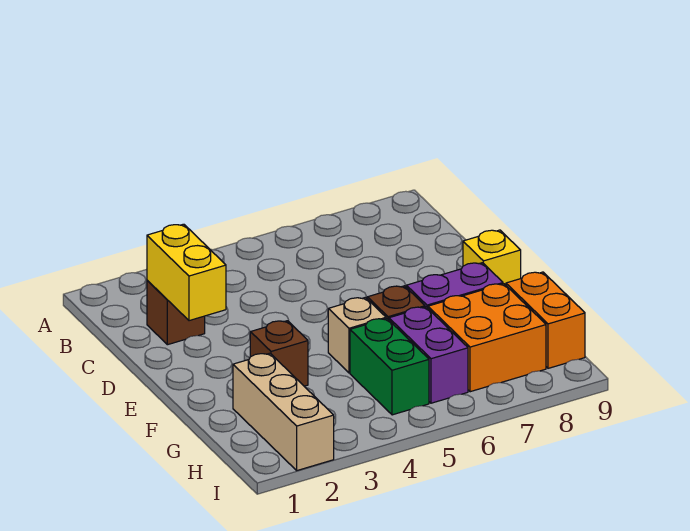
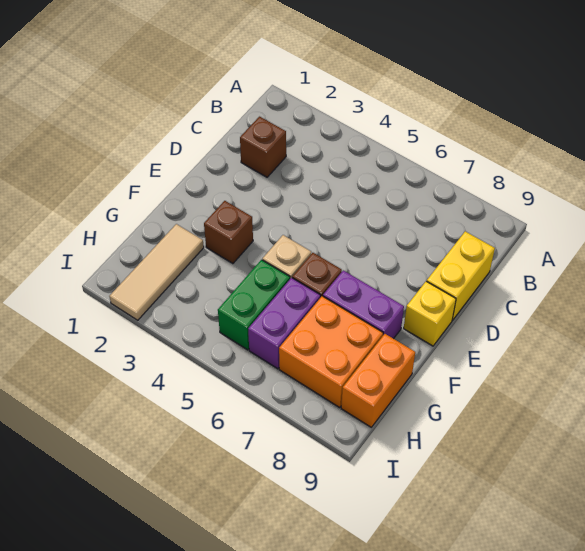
yellow 1x2 brick [147,224,226,321] -> yellow 1x2 brick moved to [427,231,495,320]
tan 1x3 brick [233,353,334,470] -> tan 1x3 tile [109,224,204,320]

